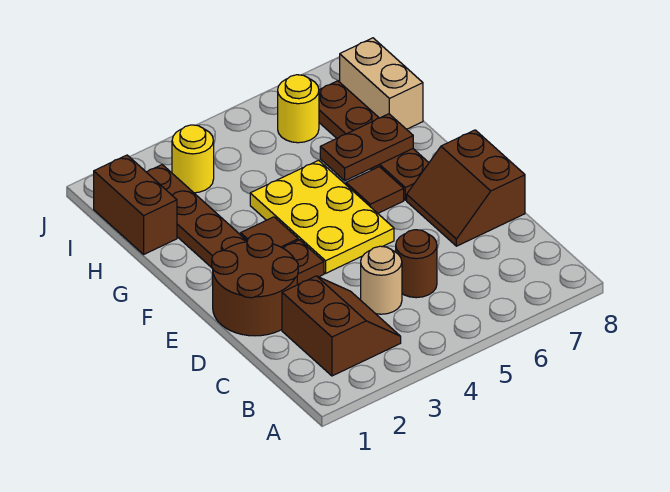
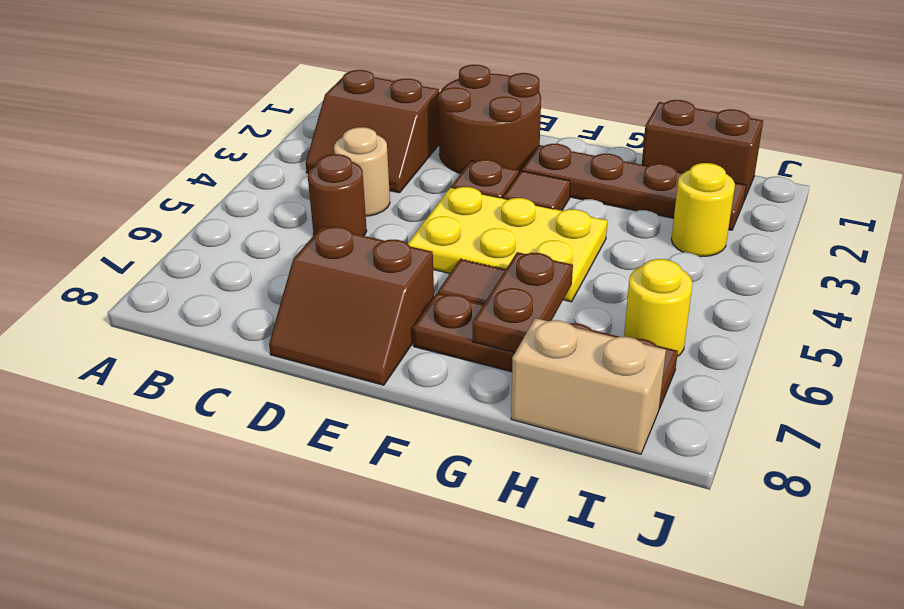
brown 2x2 slope [407,130,525,246] -> brown 2x2 slope turned to [269,226,434,385]

